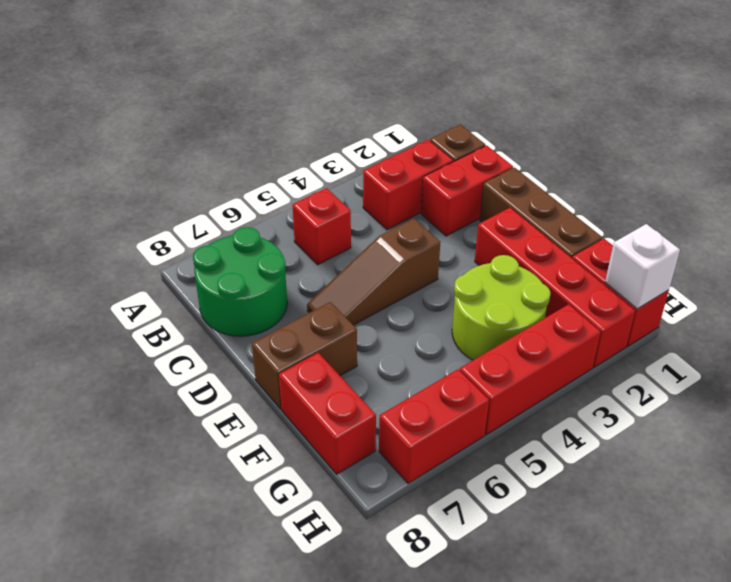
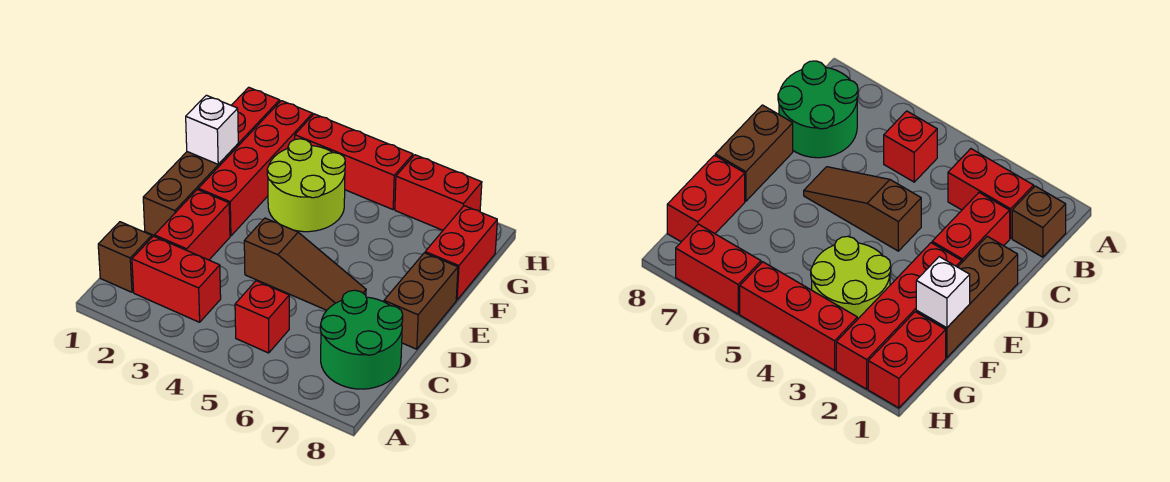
red 1x2 brick [421,146,513,236] -> red 1x2 brick turned to [154,190,230,260]
brown 1x2 brick [252,302,357,409] -> brown 1x2 brick turned to [384,253,458,349]
white 1x1 brick [605,224,680,309] -> white 1x1 brick moved to [186,95,238,164]

